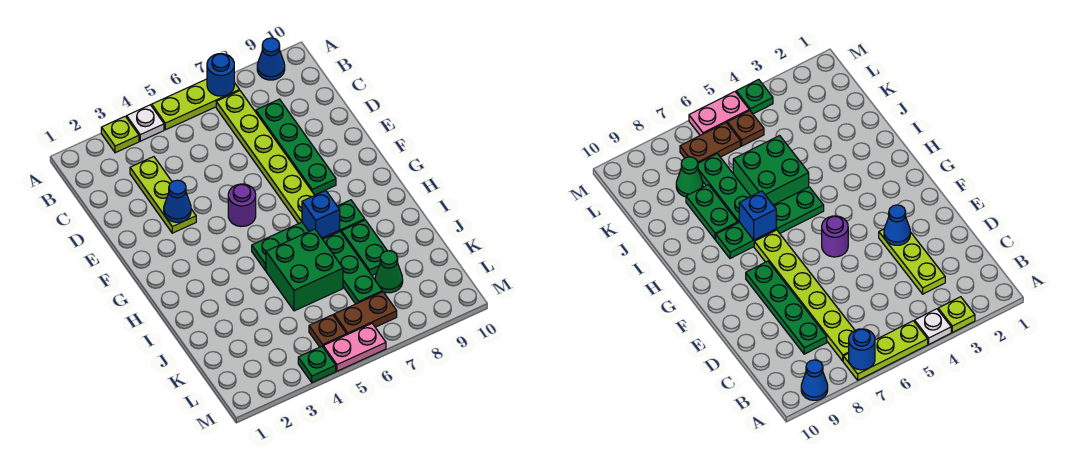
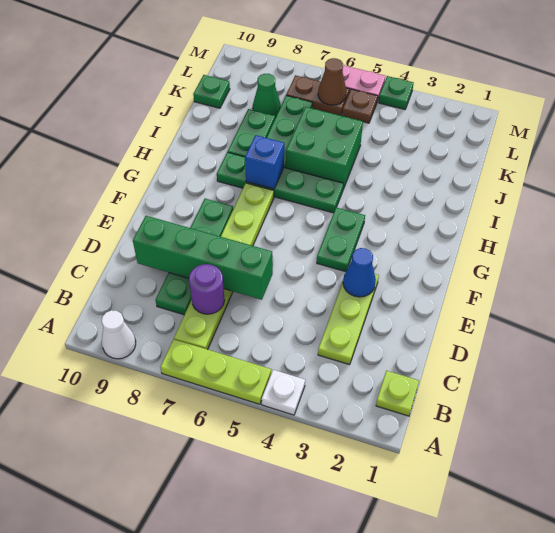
lime 1x1 plate [101,116,139,153] -> lime 1x1 plate moved to [376,371,419,416]
blue 1x1 round brick [207,54,234,96] -> none
blue 1x1 cone [257,38,285,80] -> white 1x1 cone [102,310,136,359]
none -> green 1x4 brick [133,216,273,300]
none -> green 1x2 plate [317,207,365,272]
purple 1x1 round brick [228,184,256,227] -> purple 1x1 round brick moved to [189,264,225,314]
none -> green 1x1 plate [193,75,230,108]
none -> brown 1x1 cone [318,58,346,105]

